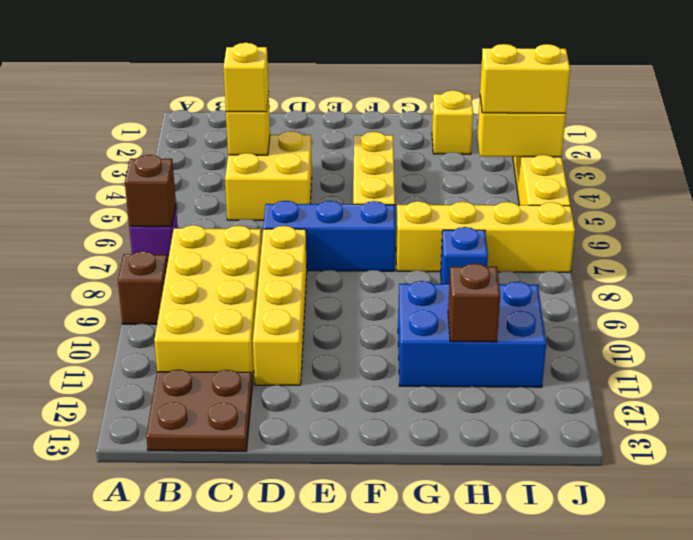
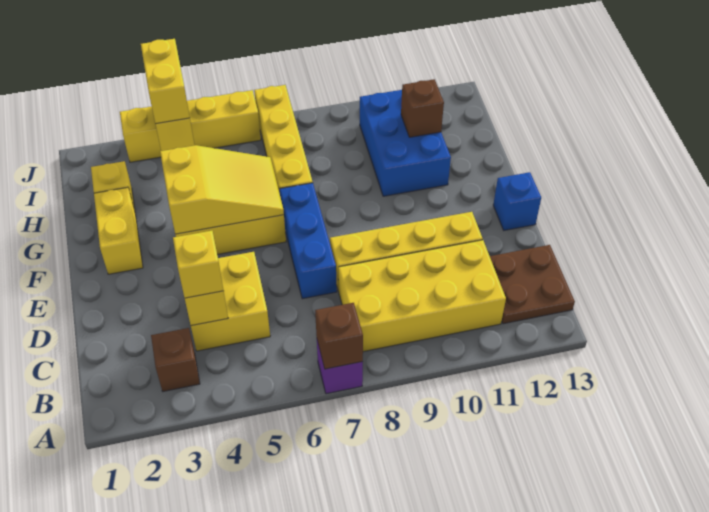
brown 1x1 brick [118,251,168,324] -> brown 1x1 brick moved to [151,328,200,391]
none -> yellow 1x2 brick [94,187,143,274]
none -> yellow 2x3 slope [160,145,284,234]
blue 1x1 brick [441,227,488,284] -> blue 1x1 brick moved to [493,172,541,230]

